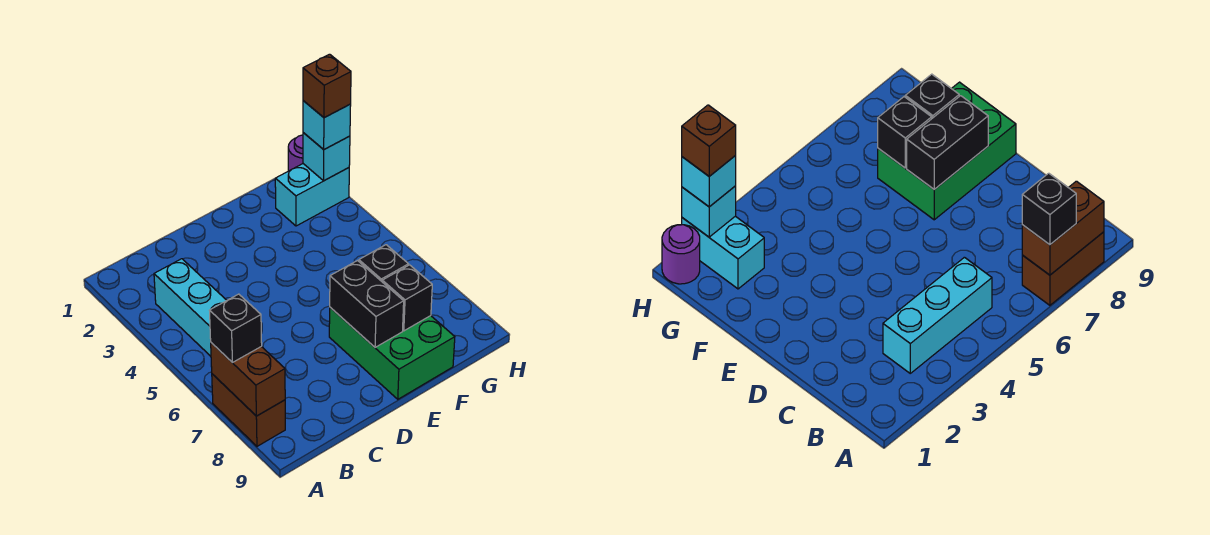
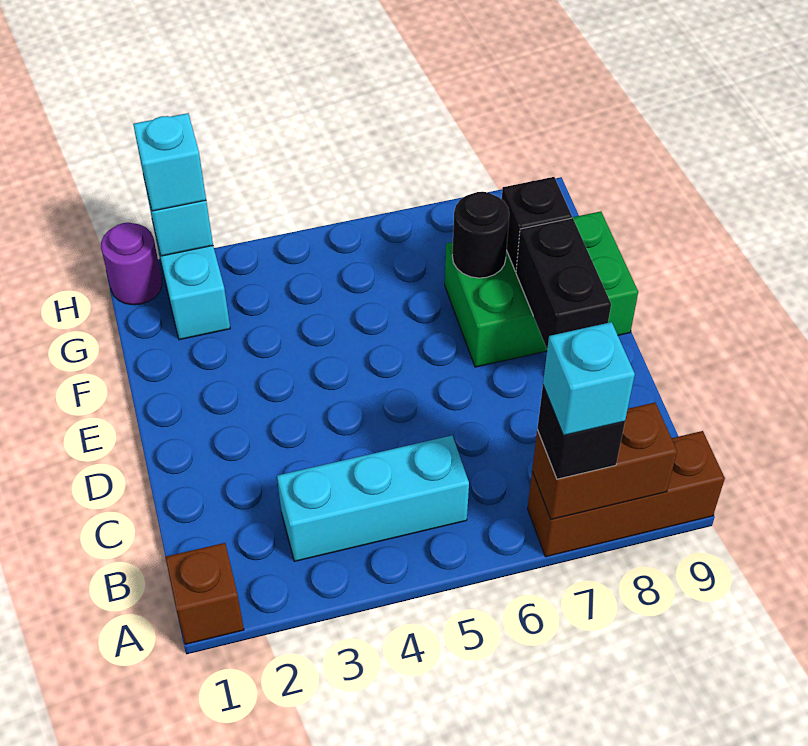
brown 1x2 brick [212,374,285,446] -> brown 1x3 brick [527,431,725,557]
none -> cyan 1x1 brick [543,322,635,435]
black 1x2 brick [330,261,404,347] -> black 1x2 brick turned to [516,218,611,348]
black 1x1 brick [359,245,408,281] -> black 1x1 round brick [452,192,509,278]
brown 1x1 brick [303,54,351,118] -> brown 1x1 brick moved to [165,543,244,644]

